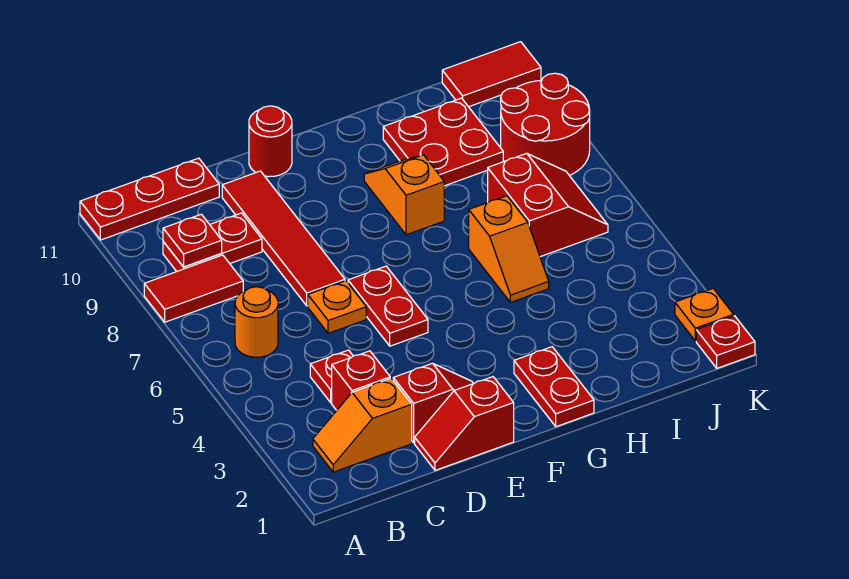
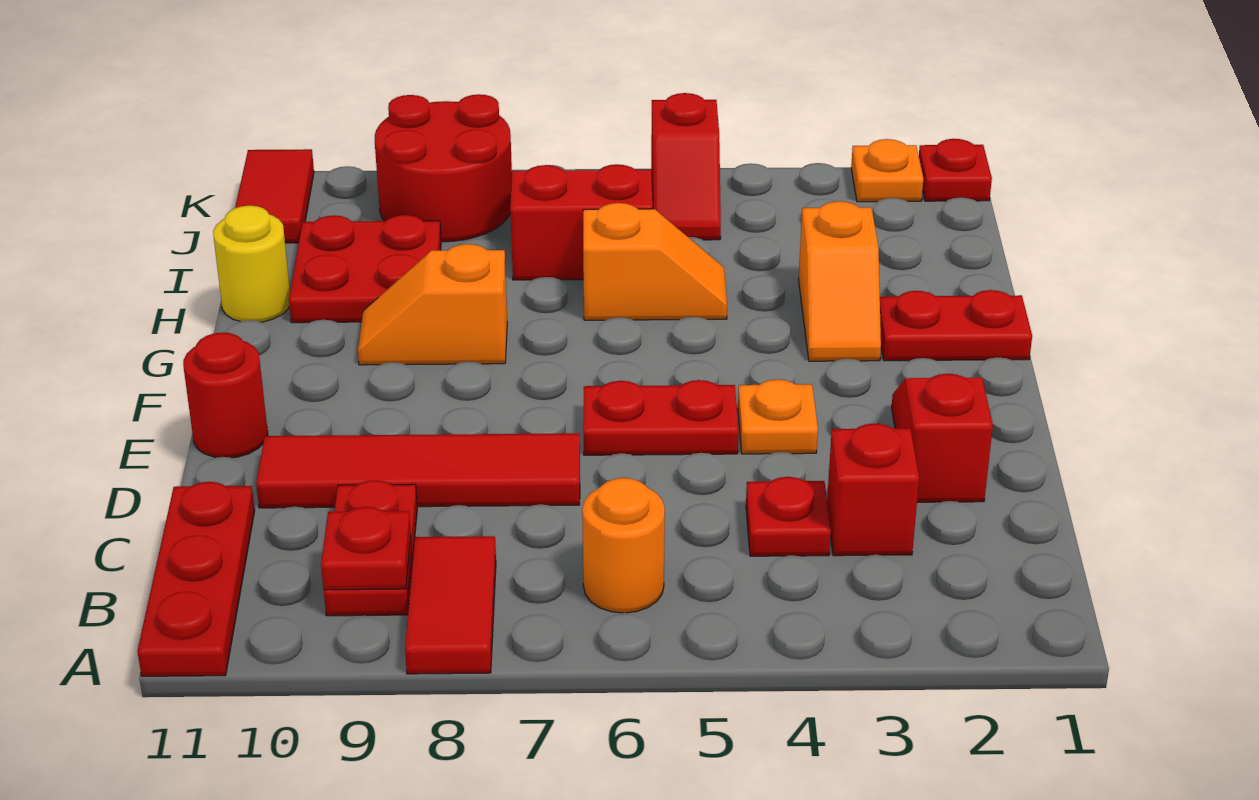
orange 1x2 slope [313,378,412,472] -> orange 1x2 slope moved to [799,201,881,361]
red 1x2 slope [415,377,514,470] -> red 1x2 slope moved to [651,93,721,240]
orange 1x1 plate [308,281,366,333] -> orange 1x1 plate moved to [738,379,818,454]
none -> yellow 1x1 round brick [213,205,290,322]

